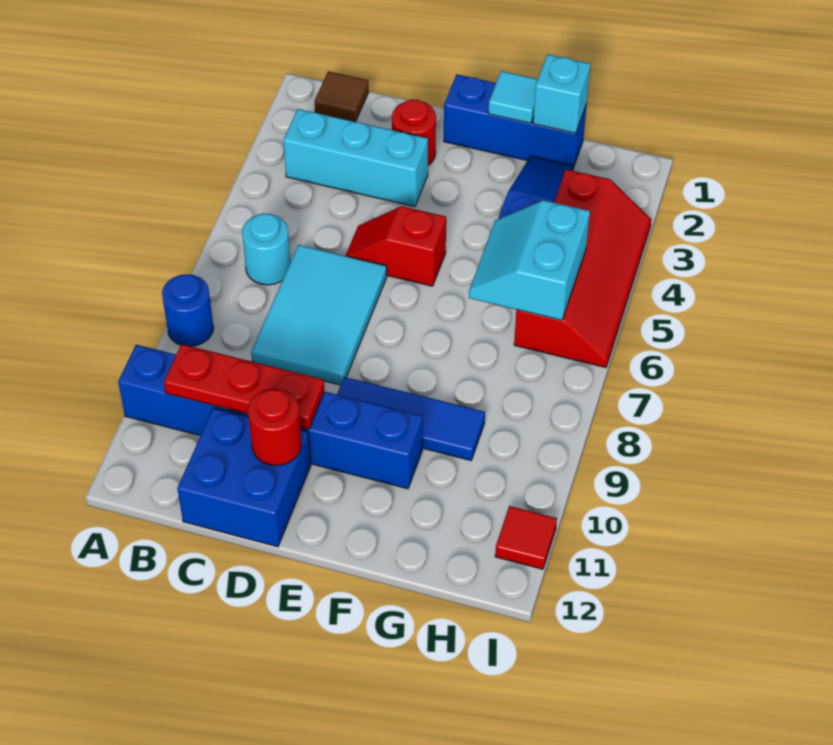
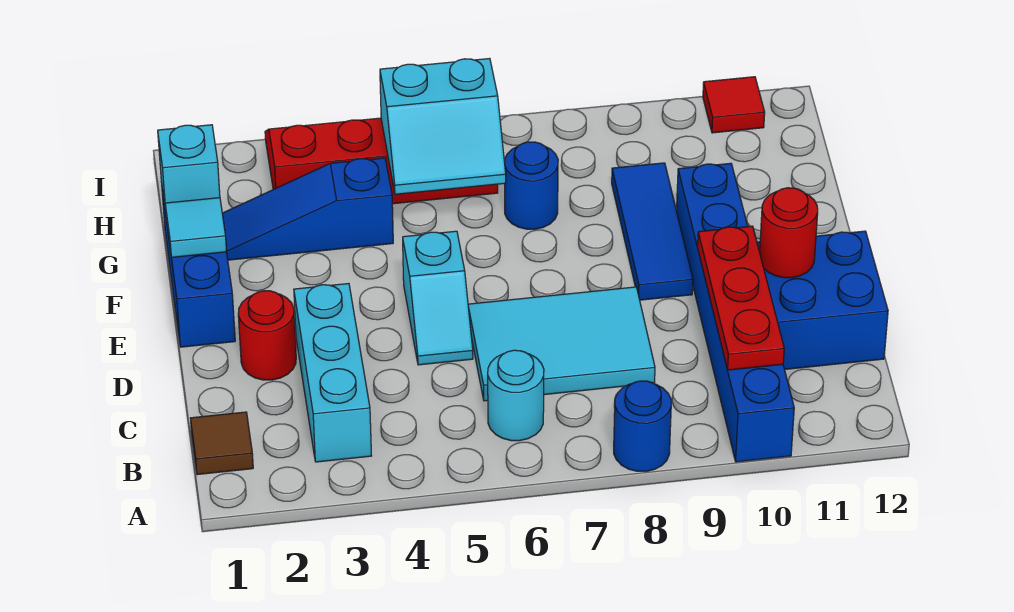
red 1x2 slope [346,206,446,286] -> cyan 1x2 slope [403,231,473,365]
none -> blue 1x1 round brick [505,142,558,229]

